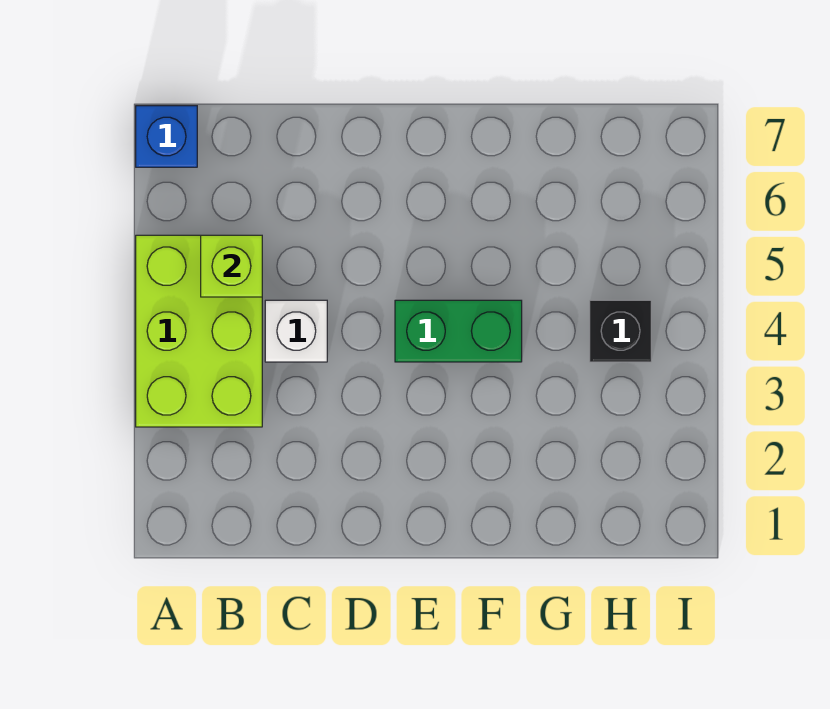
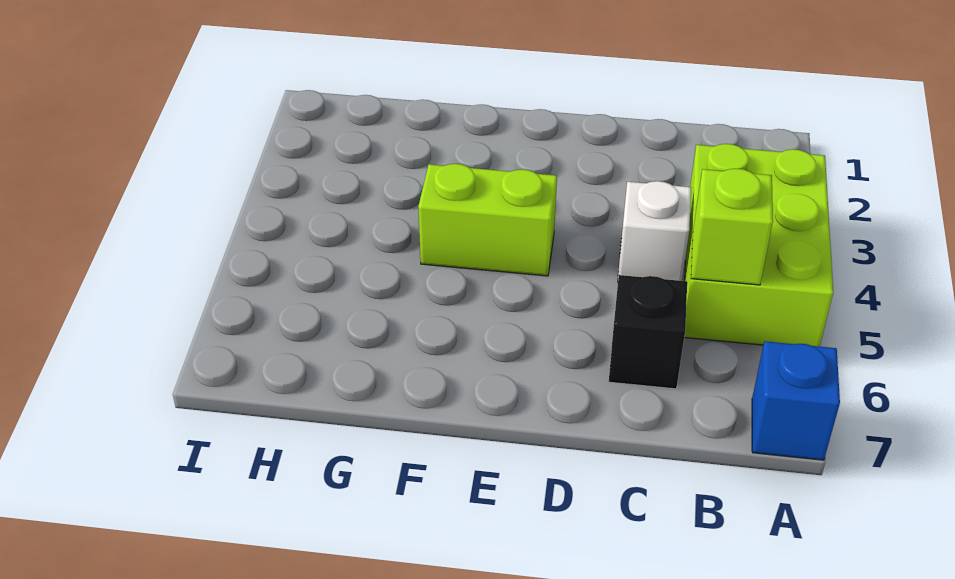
green 1x2 brick [395,300,522,362] -> lime 1x2 brick [418,164,557,276]
black 1x1 brick [590,300,651,362] -> black 1x1 brick moved to [609,275,687,389]

